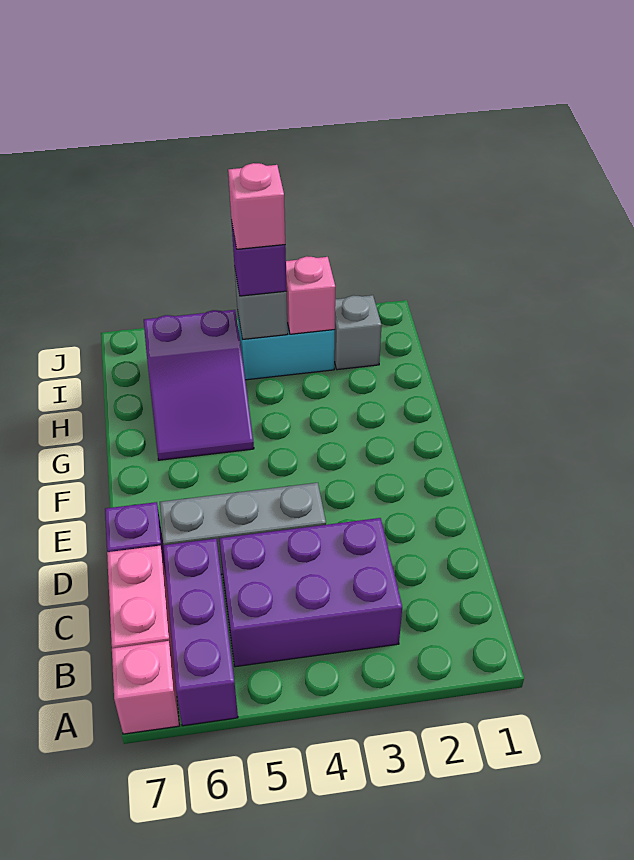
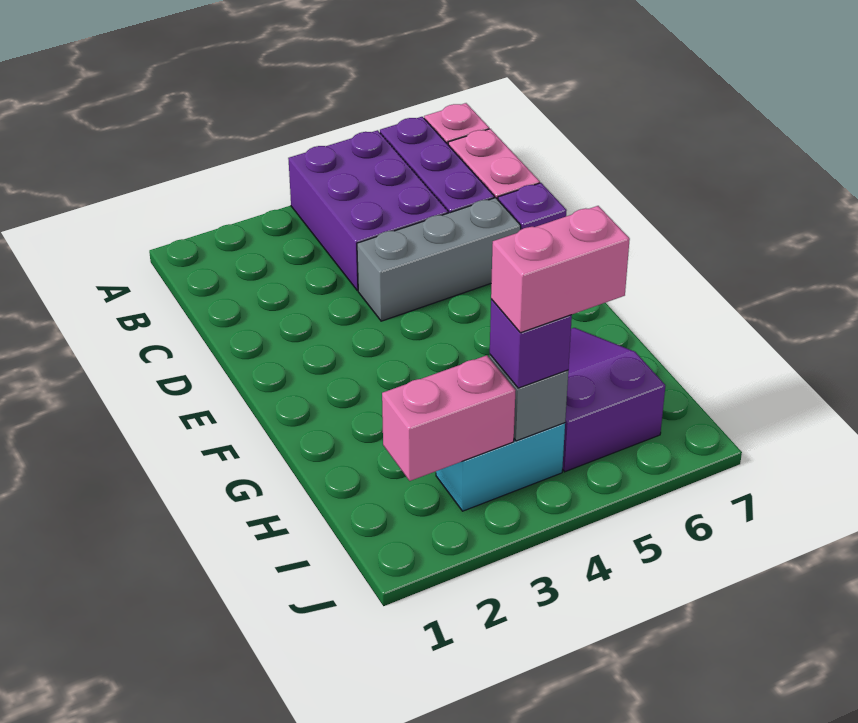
purple 2x3 brick [219,518,402,667] -> purple 2x3 brick turned to [288,130,448,291]
grey 1x1 brick [334,295,382,370] -> none
pink 1x1 brick [286,256,335,334] -> pink 1x2 brick [382,355,516,481]
pink 1x1 brick [228,163,285,249] -> pink 1x2 brick [491,206,630,333]

